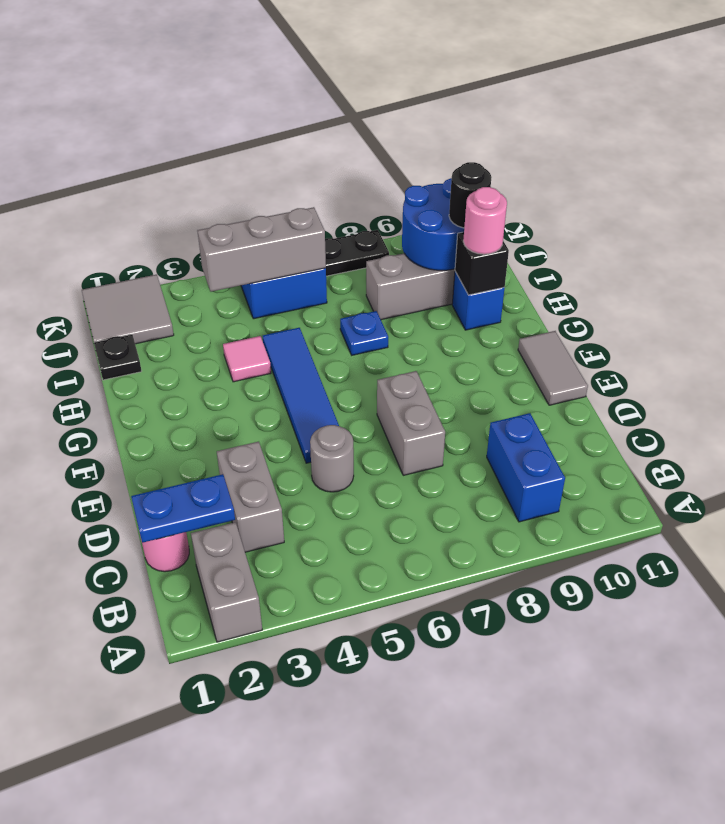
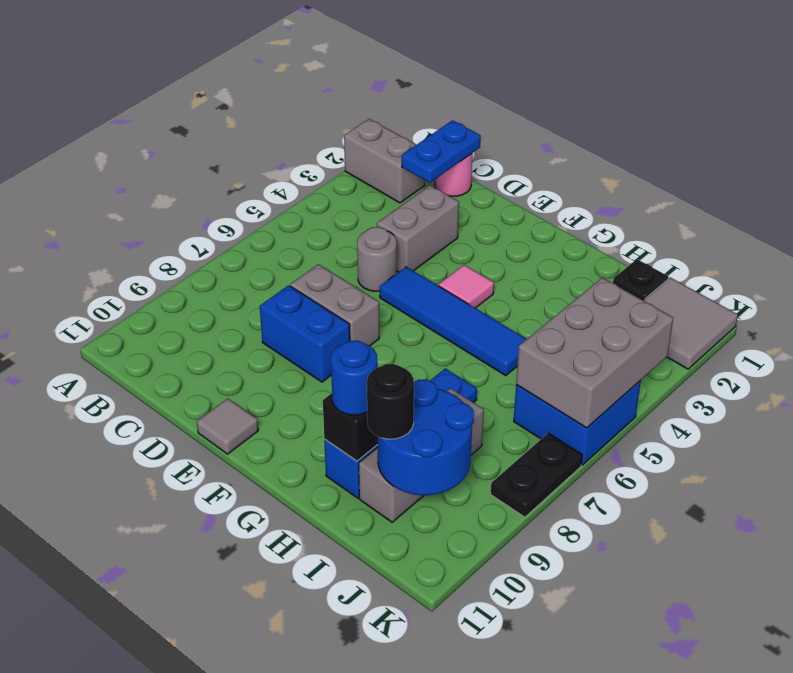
blue 1x2 brick [487,413,565,522] -> blue 1x2 brick moved to [260,285,350,382]
grey 1x2 brick [217,442,284,552] -> grey 1x2 brick turned to [377,185,459,272]
grey 1x2 tile [518,331,588,405] -> grey 1x1 tile [197,398,258,454]
pink 1x1 tile [223,336,271,382] -> pink 1x1 tile moved to [438,265,494,308]
pink 1x1 round brick [463,187,507,254] -> blue 1x1 round brick [331,341,377,415]
grey 1x3 brick [197,207,326,292] -> grey 2x3 brick [516,278,673,428]

